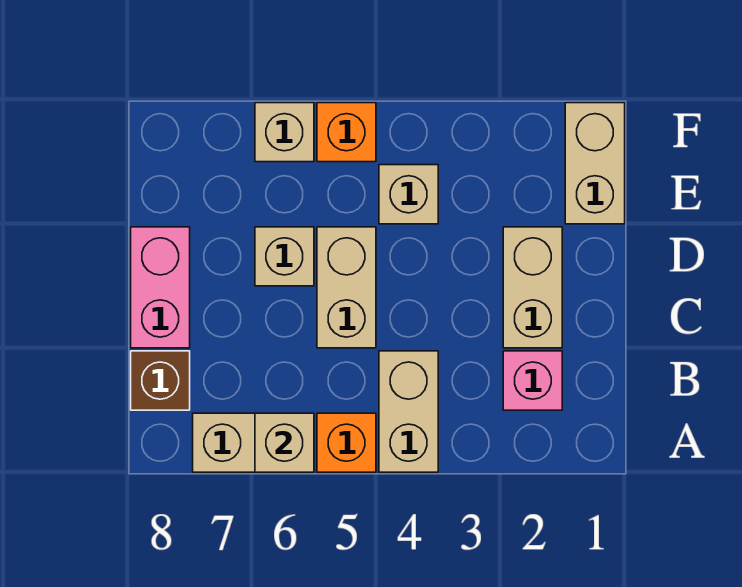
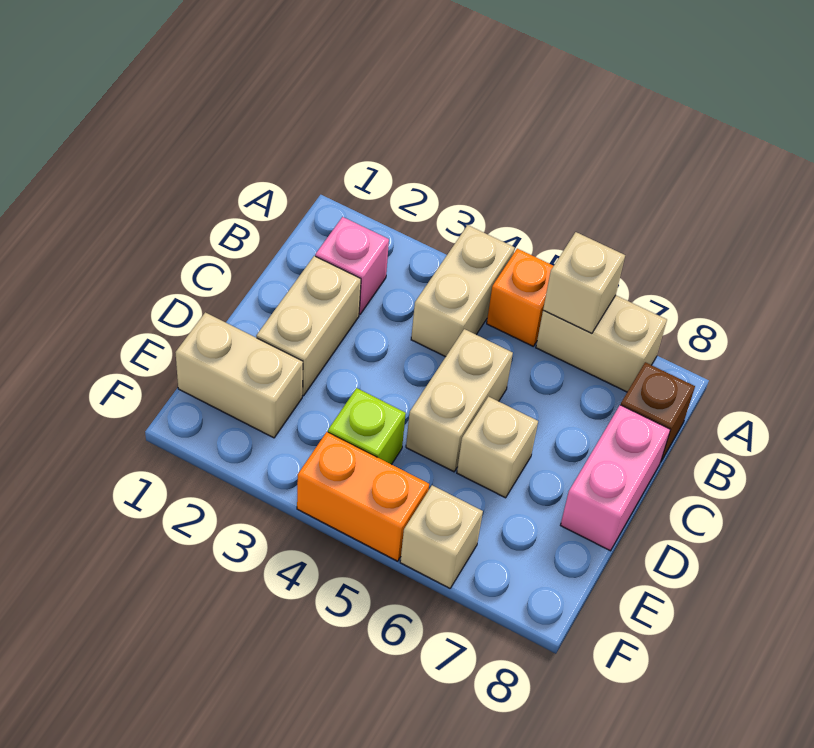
tan 1x2 brick [565,103,625,224] -> tan 1x2 brick turned to [175,312,303,438]
tan 1x1 brick [379,165,438,224] -> lime 1x1 brick [328,388,406,464]
orange 1x1 brick [317,103,376,162] -> orange 1x2 brick [297,432,429,561]

